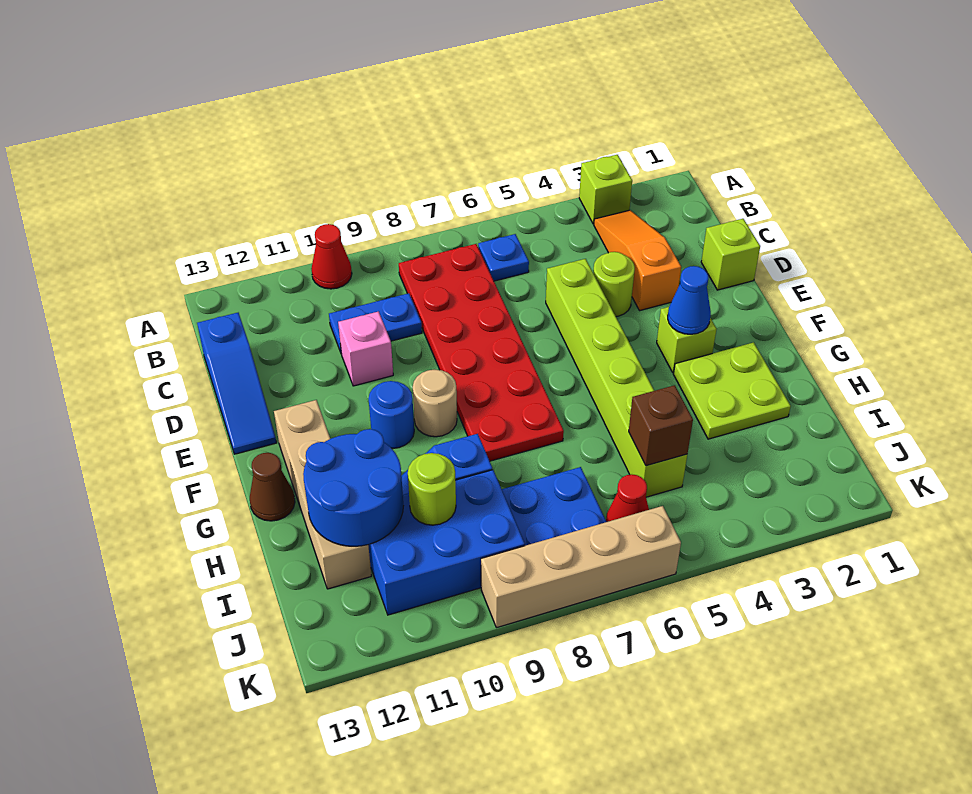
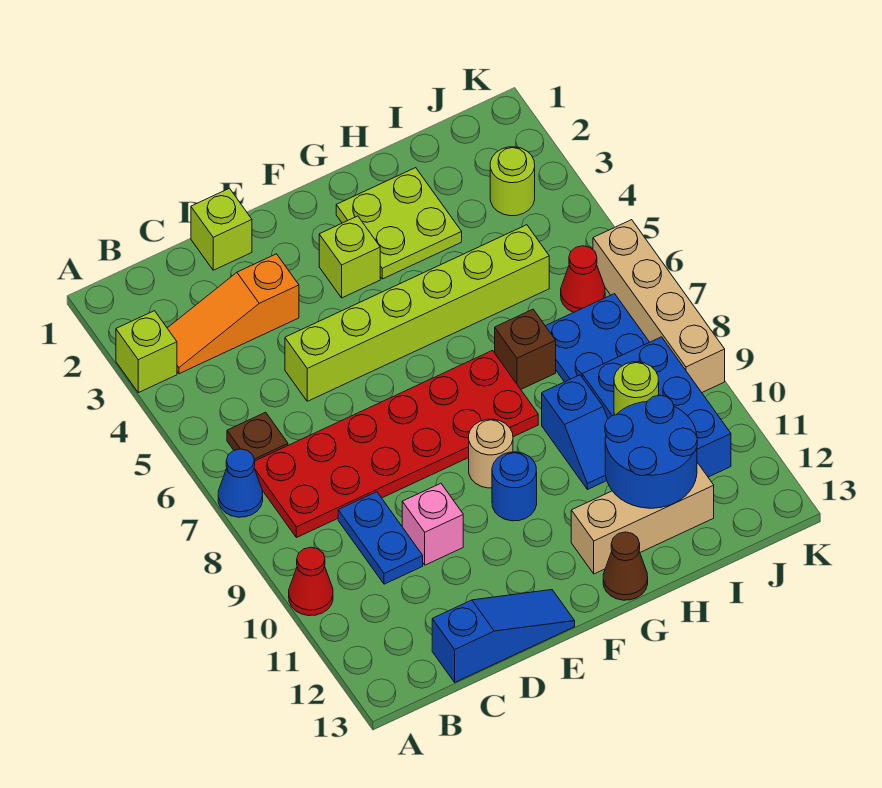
blue 1x1 plate [478,234,529,281] -> brown 1x1 plate [227,412,288,461]
lime 1x1 round brick [593,252,635,317] -> lime 1x1 round brick moved to [490,147,535,216]
blue 1x1 cone [668,266,711,334] -> blue 1x1 cone moved to [218,449,263,517]
tan 1x4 brick [274,400,371,589] -> tan 1x3 brick [571,462,714,574]
brown 1x1 brick [629,385,693,466] -> brown 1x1 brick moved to [495,309,556,389]

